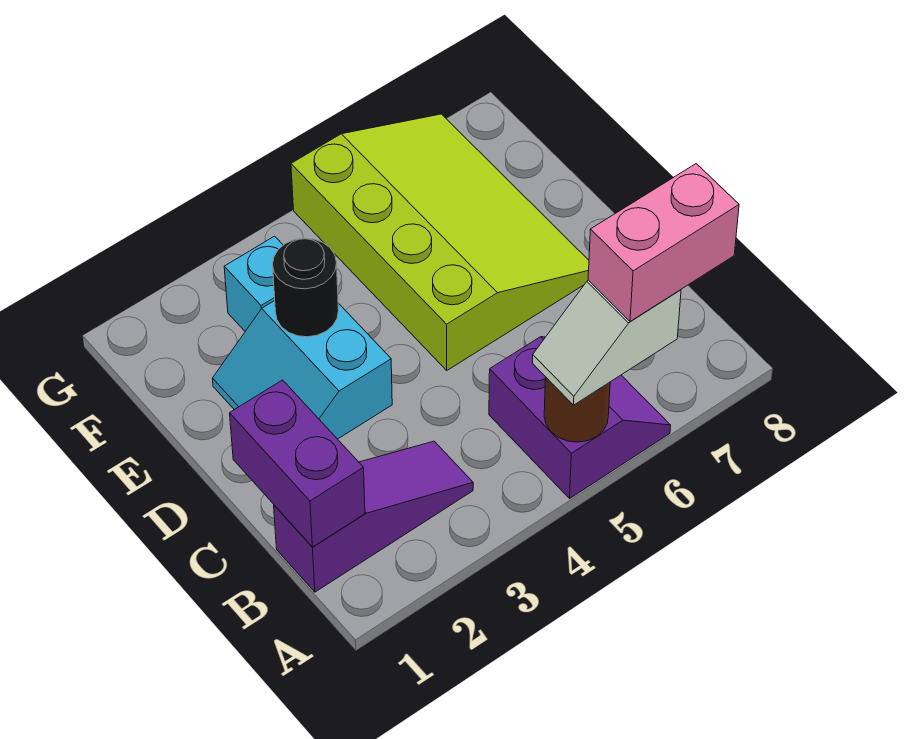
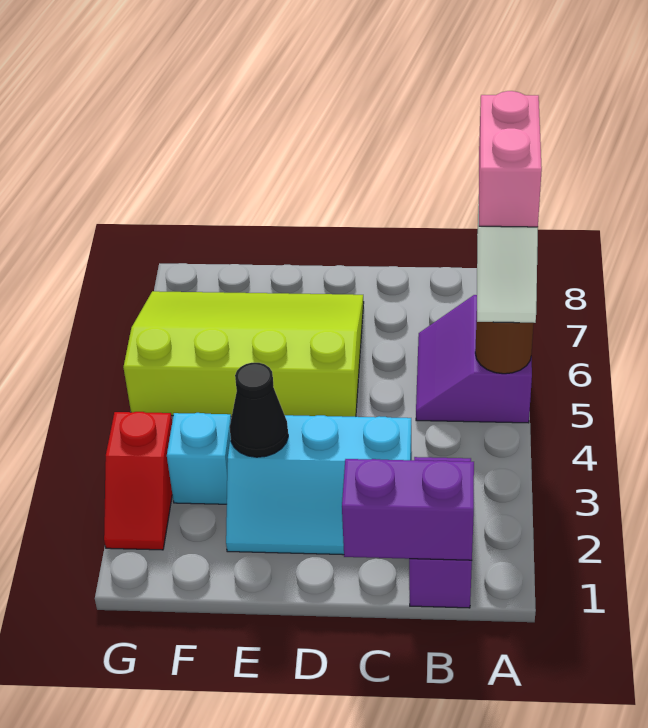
purple 2x2 slope [489,337,671,498] -> purple 2x2 slope turned to [416,295,532,423]
cyan 2x2 slope [212,301,392,439] -> cyan 2x3 slope [226,415,412,555]
black 1x1 round brick [273,238,339,337] -> black 1x1 cone [230,363,288,457]
none -> red 1x2 slope [104,412,172,550]

